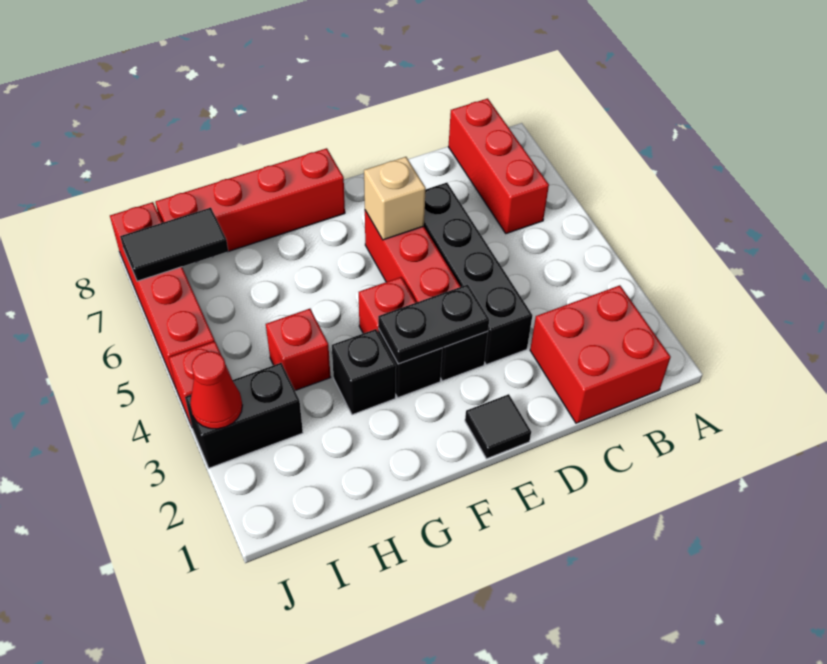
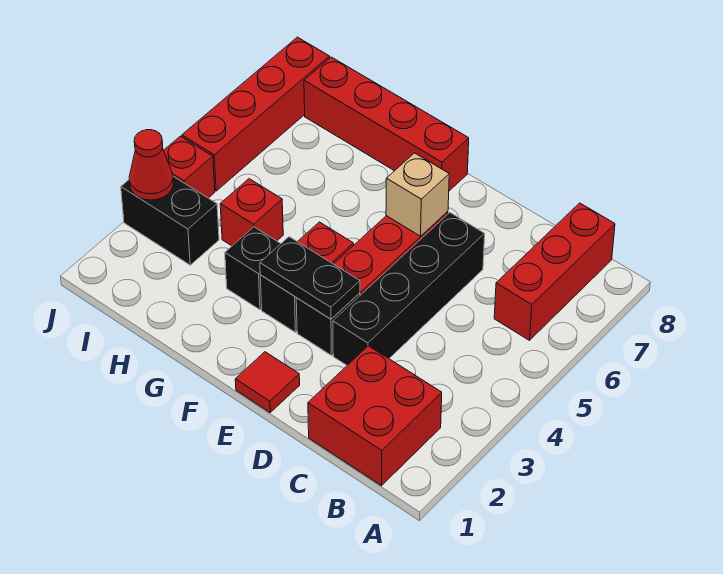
black 1x1 tile [465,394,531,459] -> red 1x1 tile [235,352,300,412]
black 1x2 tile [120,208,228,281] -> none

